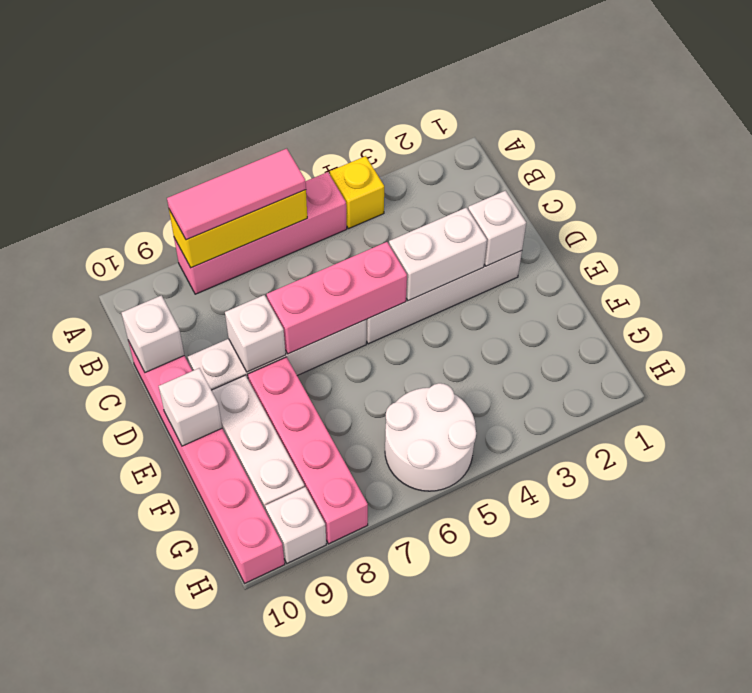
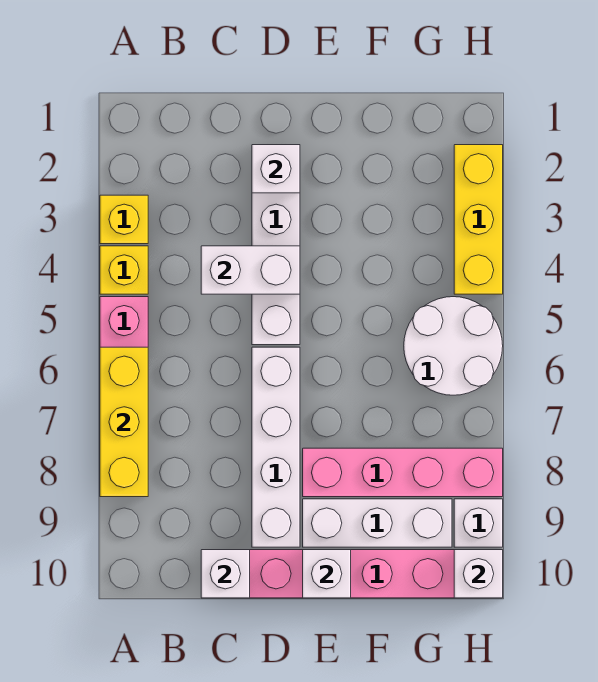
none -> yellow 1x1 brick [100,195,148,244]
pink 1x3 tile [167,149,306,240] -> none
white 1x2 brick [389,208,487,301] -> white 1x2 brick turned to [201,246,300,294]
pink 1x3 brick [267,242,407,354] -> none
white 1x1 brick [225,295,286,372] -> white 1x1 brick moved to [454,550,503,598]
none -> yellow 1x3 brick [454,145,503,294]

